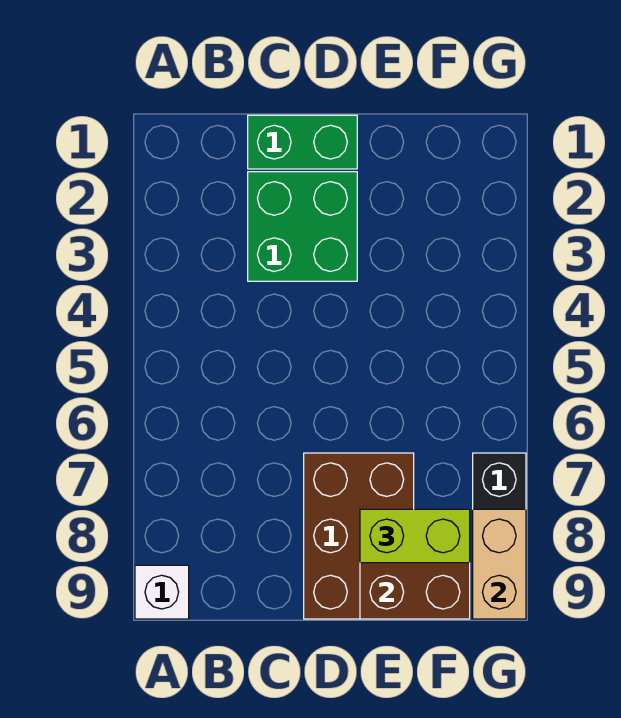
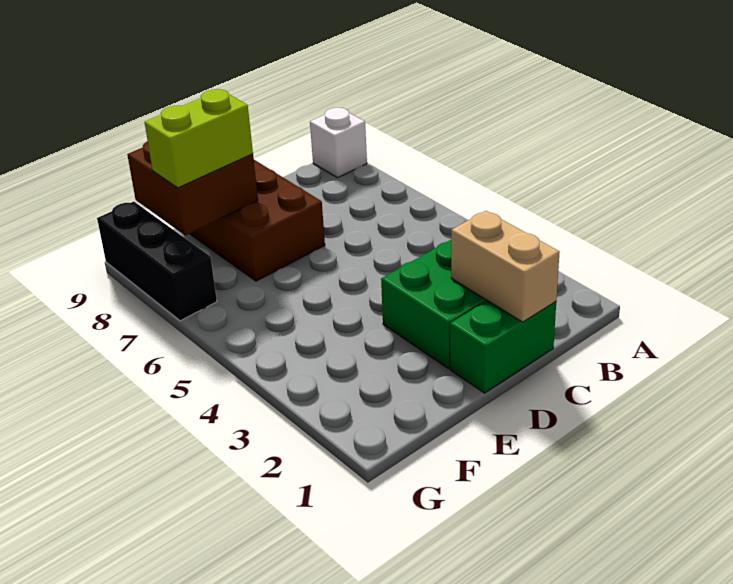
tan 1x2 brick [473,509,526,619] -> tan 1x2 brick moved to [451,211,559,322]

